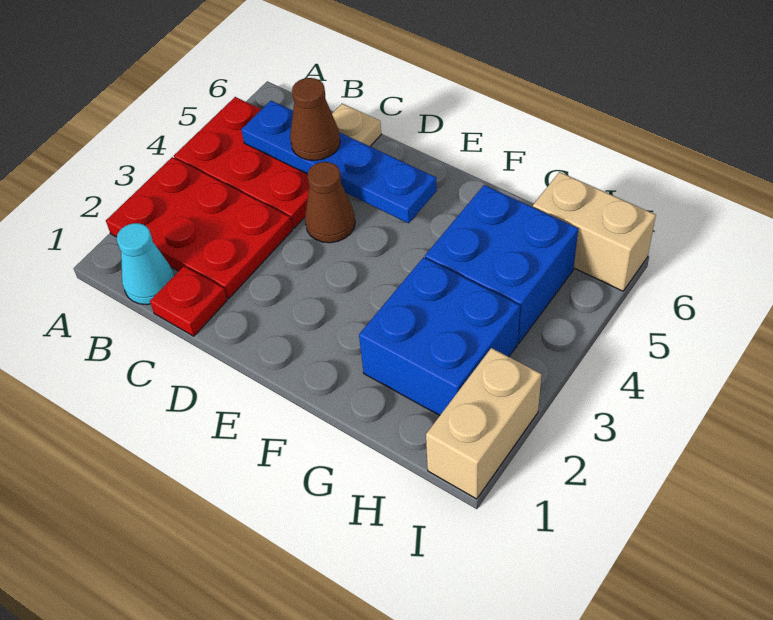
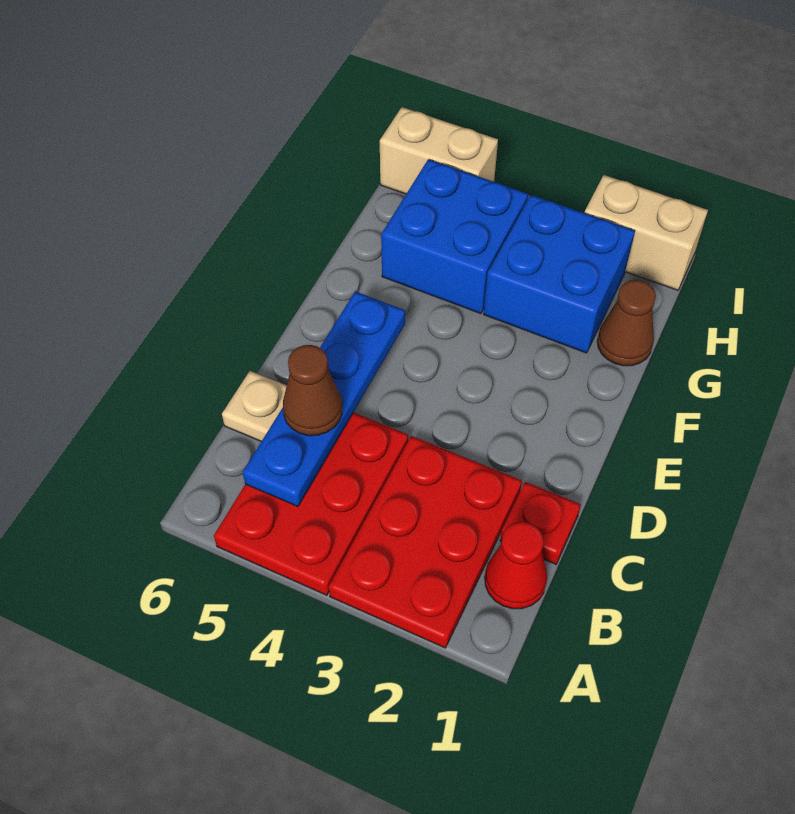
cyan 1x1 cone [117,223,174,305] -> red 1x1 cone [485,522,547,609]
brown 1x1 cone [305,162,355,243] -> brown 1x1 cone moved to [597,280,656,366]
tan 1x2 brick [533,172,656,291] -> tan 1x2 brick turned to [380,107,498,194]

